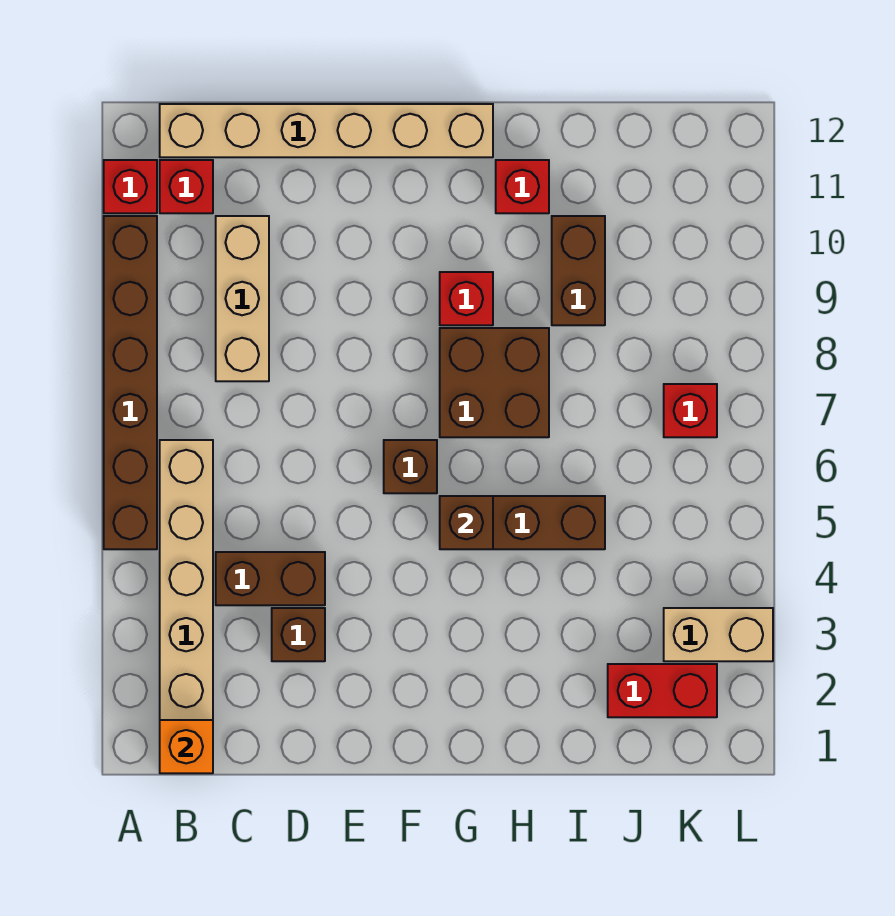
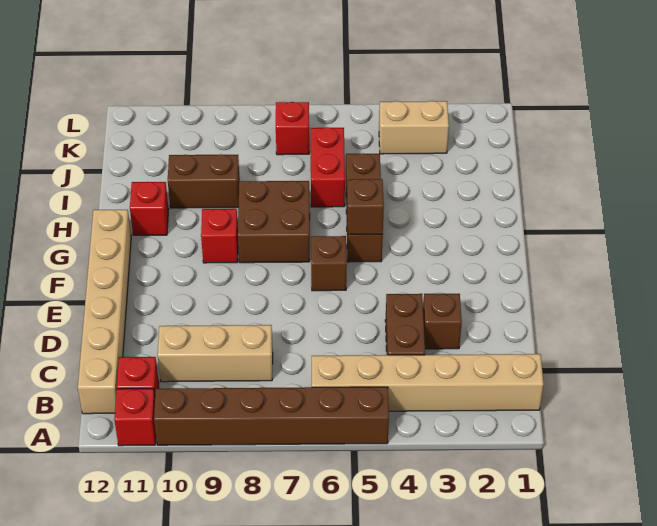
orange 1x1 brick [160,720,213,773] -> none
red 1x2 brick [608,664,717,717] -> red 1x2 brick moved to [311,127,345,207]
tan 1x2 brick [664,608,773,661] -> tan 1x2 brick turned to [379,101,449,154]

